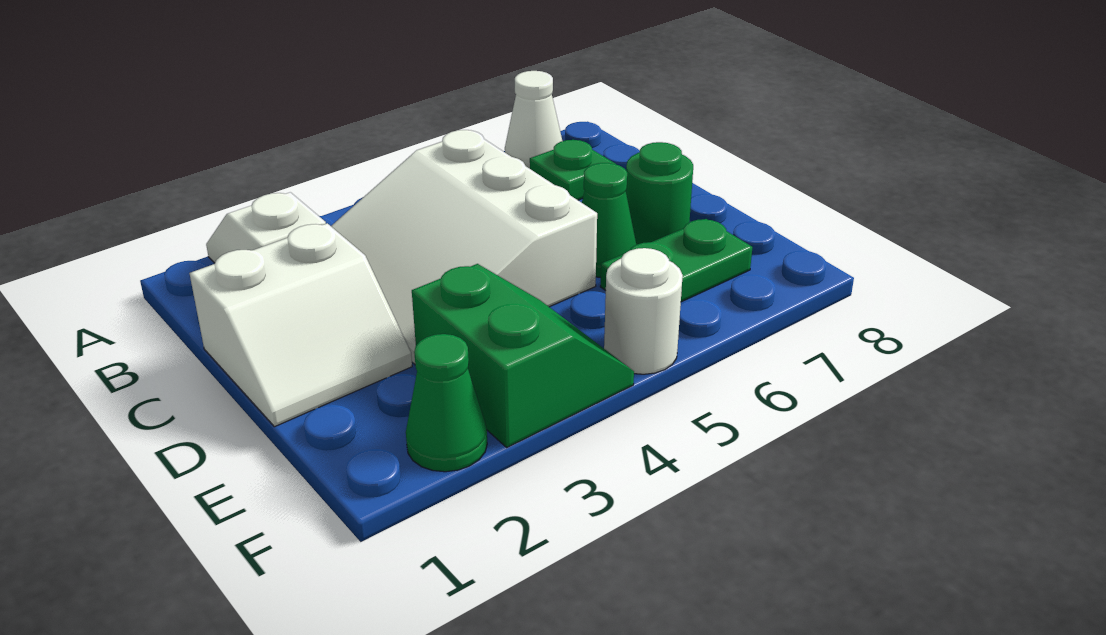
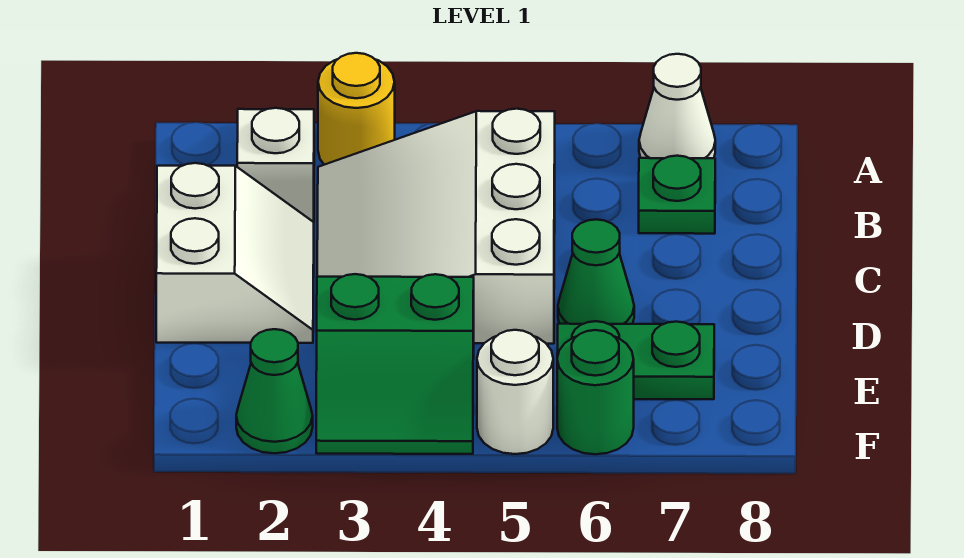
none -> yellow 1x1 round brick [318,53,395,165]
white 2x2 slope [189,223,412,427] -> white 2x2 slope turned to [156,163,314,343]
green 1x1 round brick [626,142,693,244] -> green 1x1 round brick moved to [557,330,634,454]
green 2x2 slope [412,264,634,447] -> green 2x2 slope turned to [316,274,474,454]

